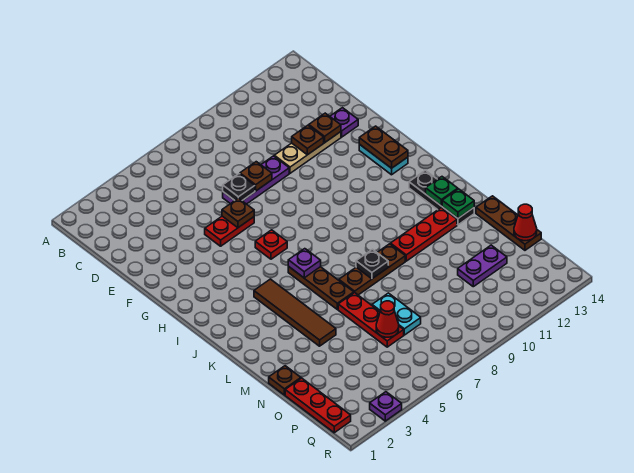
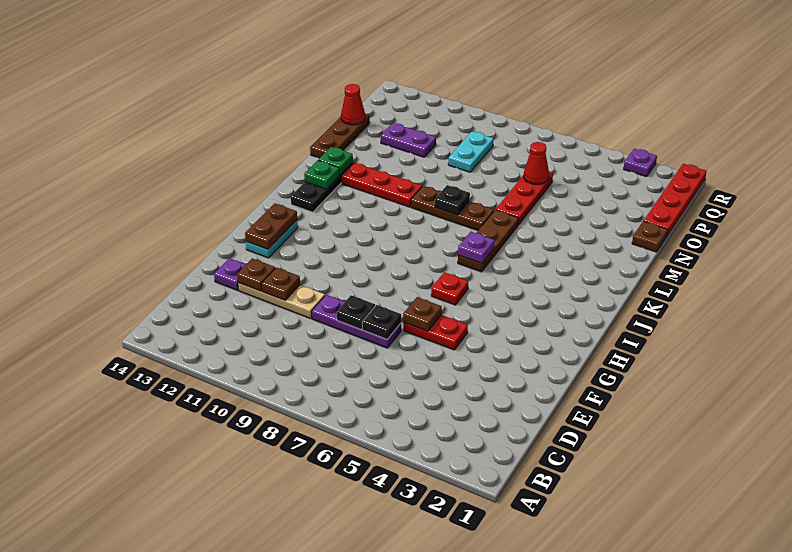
brown 1x1 plate [240,162,272,191] -> black 1x1 plate [337,295,375,329]
brown 1x4 tile [254,279,336,346] -> none
cyan 1x2 plate [372,293,421,335] -> cyan 1x2 plate moved to [448,131,494,172]
red 1x3 plate [285,378,351,433] -> red 1x4 plate [644,164,707,236]

